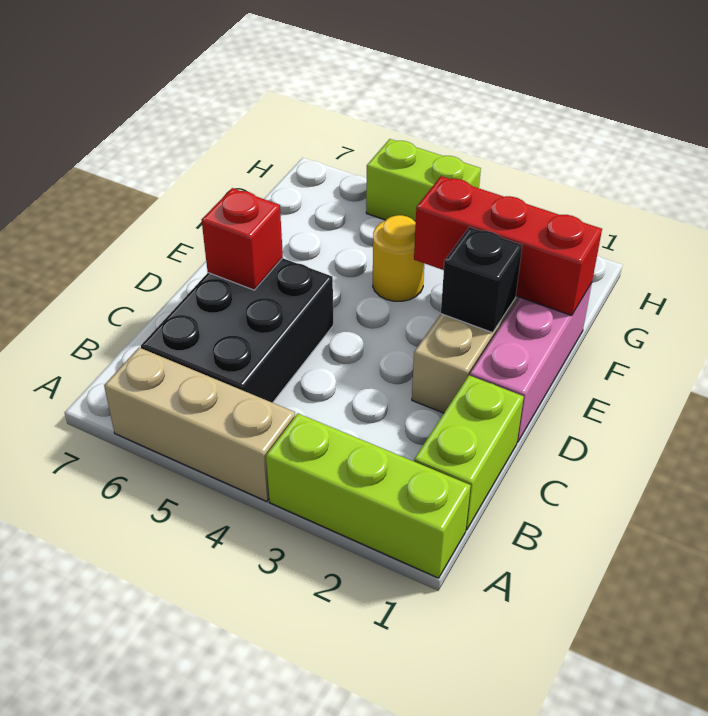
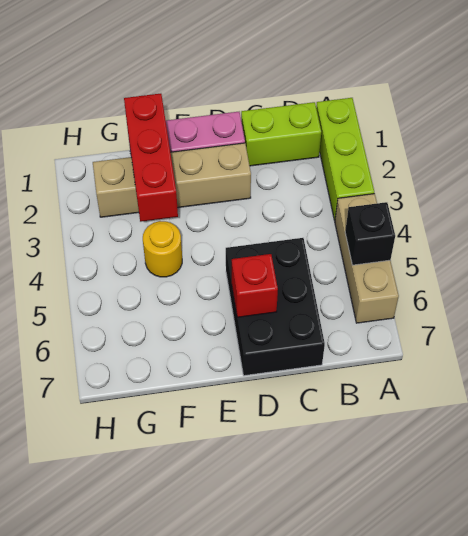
black 2x3 brick [141,258,333,403] -> black 2x3 brick turned to [226,238,325,376]
black 1x1 brick [441,227,522,333] -> black 1x1 brick moved to [345,202,395,265]
lime 1x2 brick [366,139,481,222] -> none

